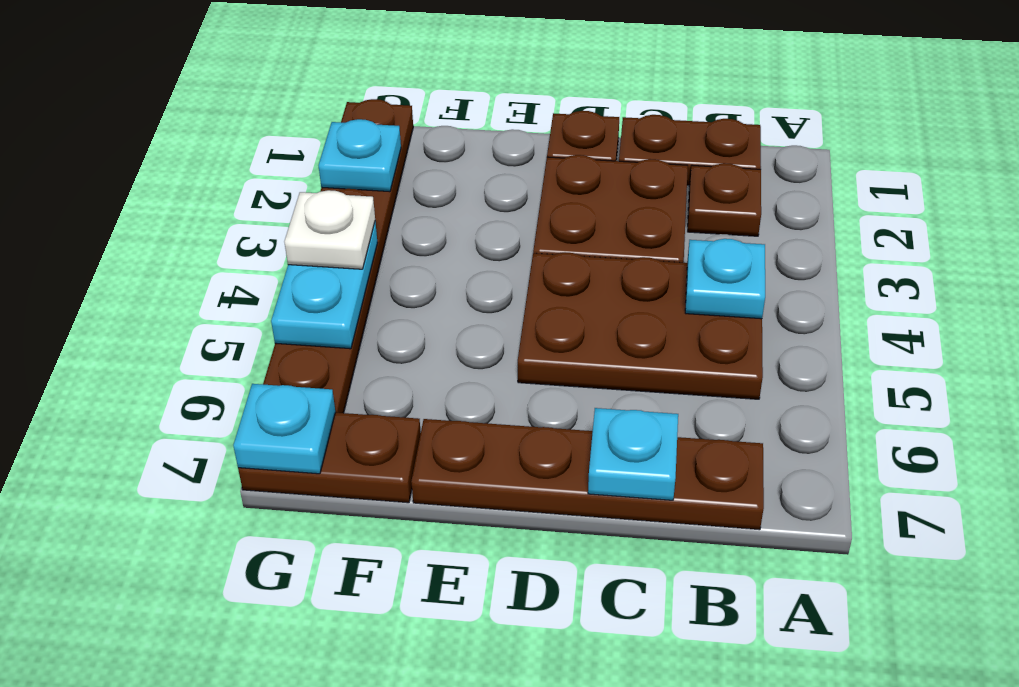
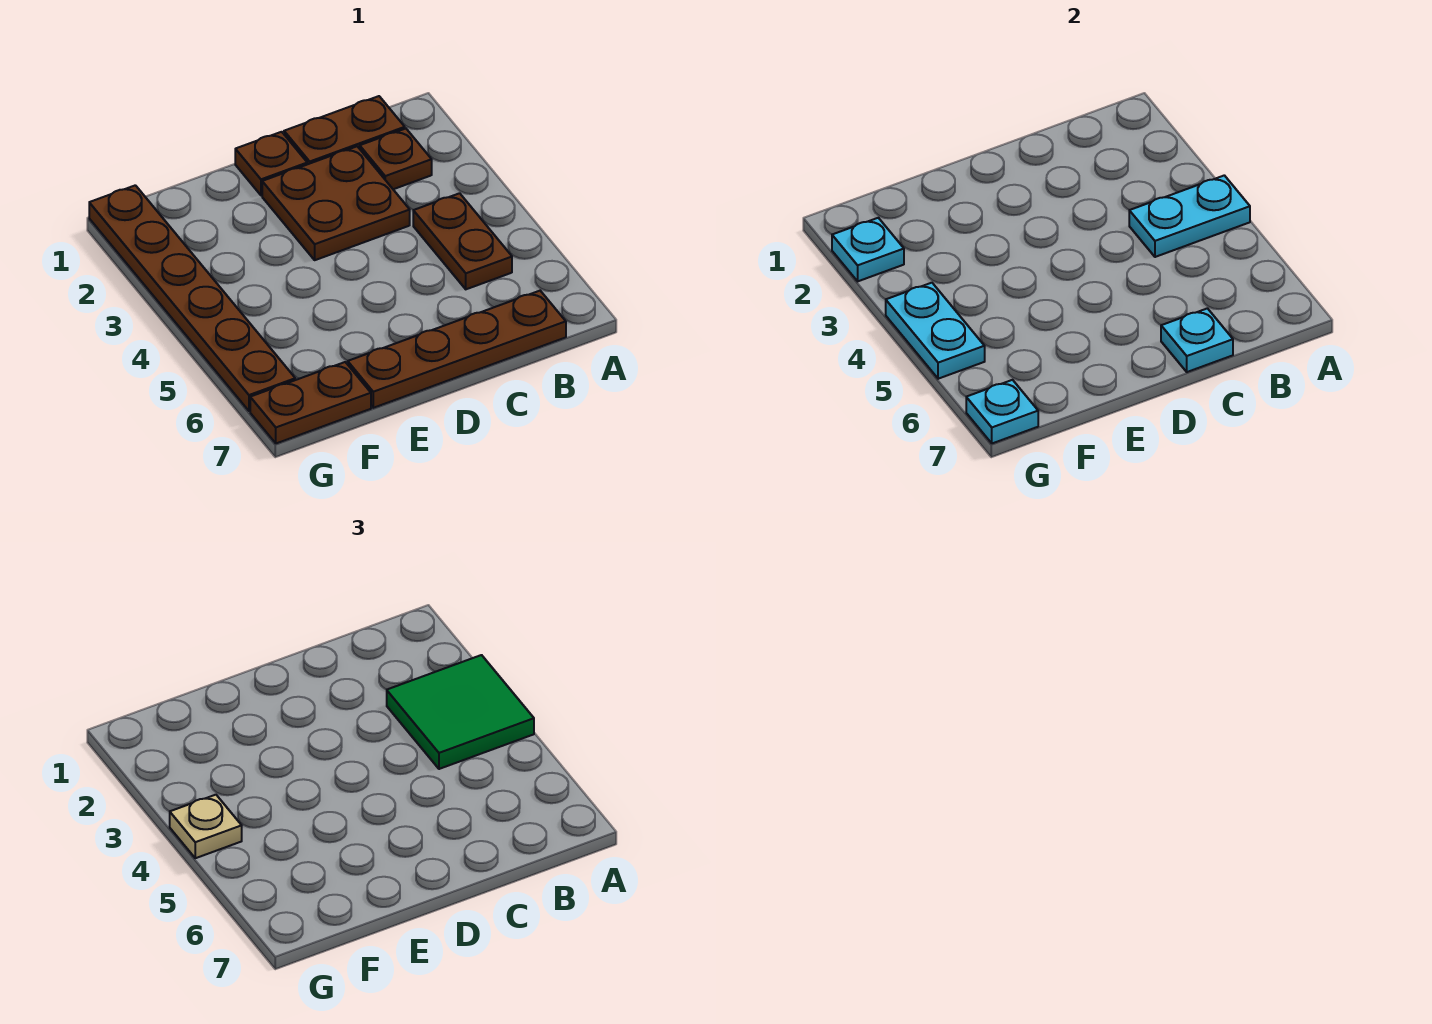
none -> green 2x2 tile [387,655,534,769]
brown 2x3 plate [518,252,763,399] -> brown 1x2 plate [413,193,512,289]
cyan 1x1 plate [685,239,765,319] -> cyan 1x2 plate [1129,175,1250,257]
white 1x1 plate [284,190,375,269] -> tan 1x1 plate [170,795,242,858]

